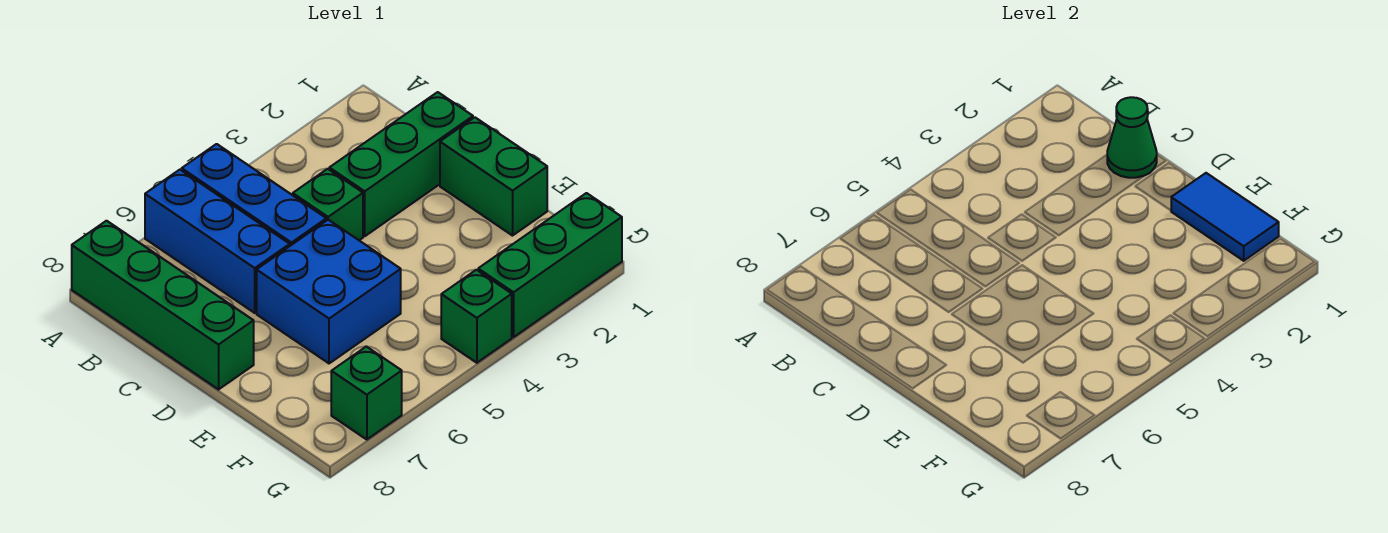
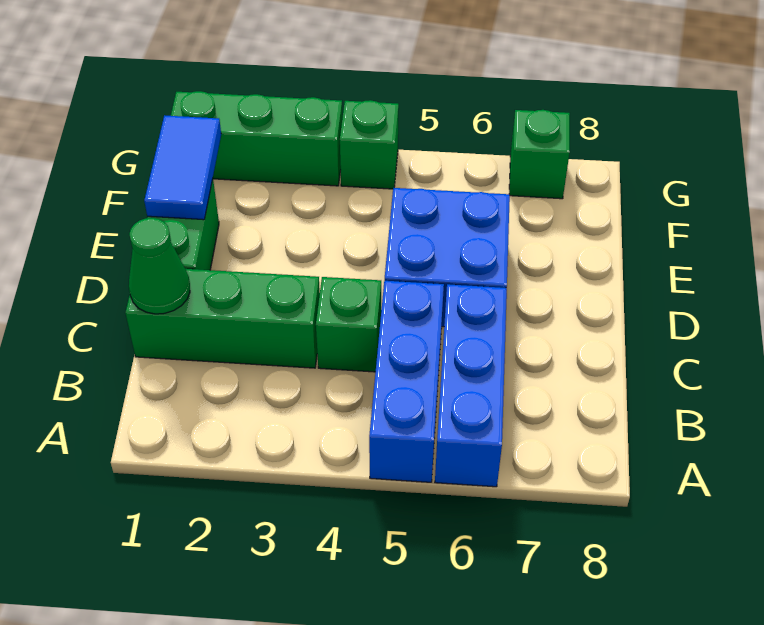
green 1x4 brick [72,221,254,389] -> none

